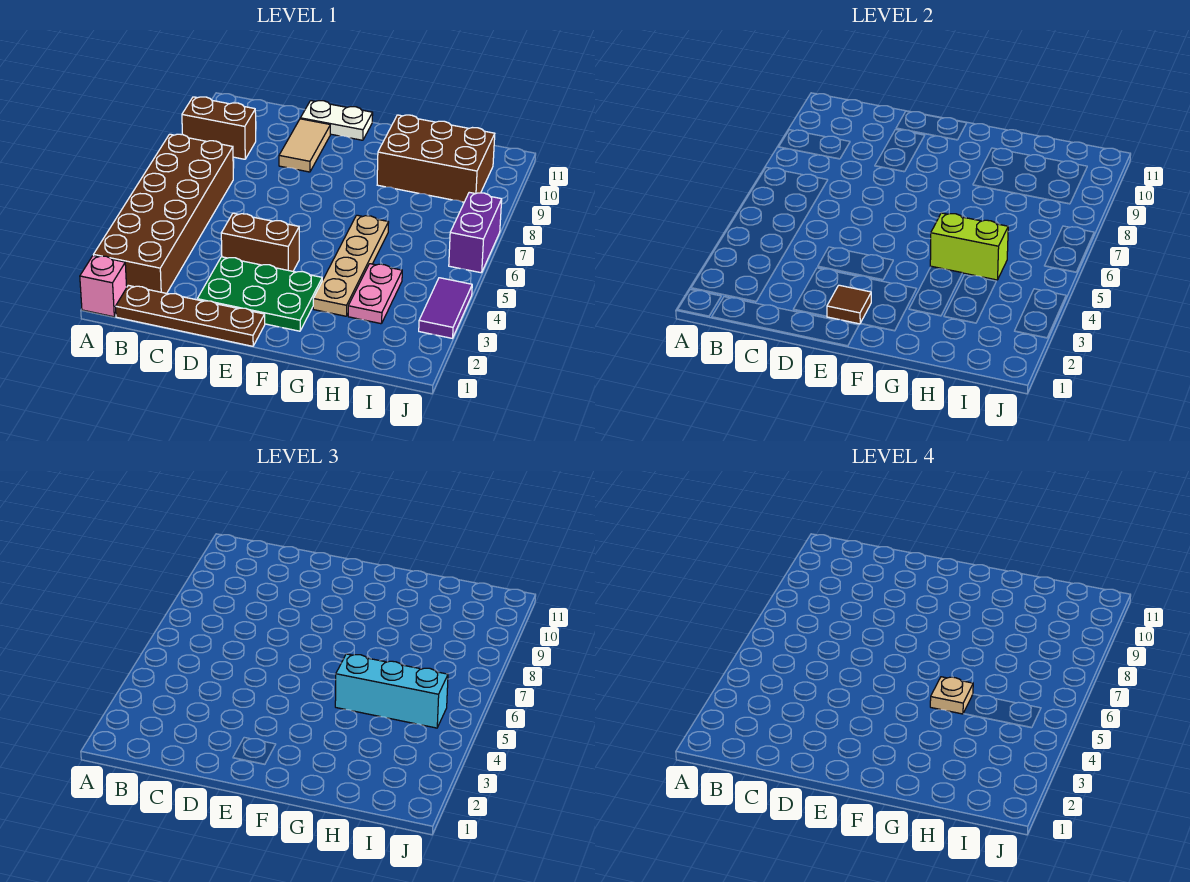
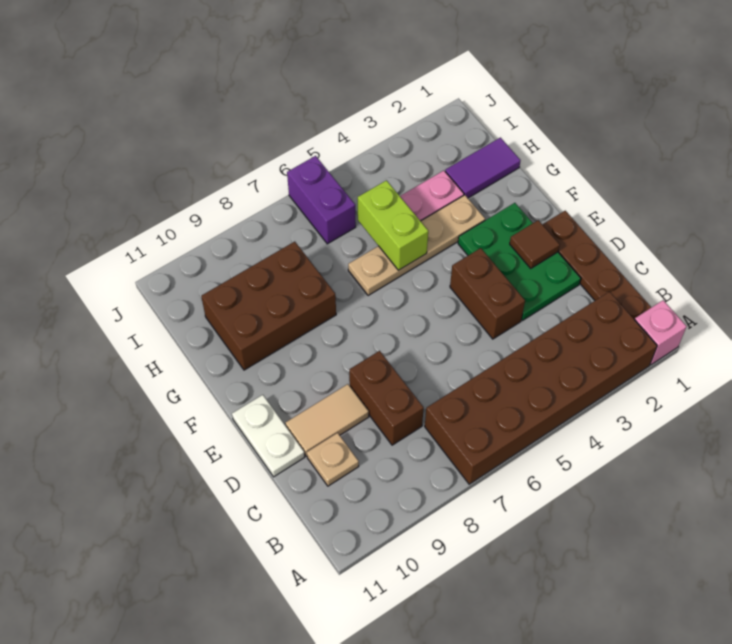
brown 1x2 brick [182,97,256,159] -> brown 1x2 brick moved to [349,351,424,445]
cyan 1x3 brick [335,654,448,728] -> none
tan 1x1 plate [930,677,973,714] -> tan 1x1 plate moved to [307,433,359,486]
brown 2x3 brick [377,115,495,202] -> brown 2x3 brick turned to [201,242,336,370]
purple 1x2 tile [419,278,472,338] -> purple 1x2 tile moved to [445,138,521,198]
purple 1x2 brick [449,192,502,273] -> purple 1x2 brick turned to [287,156,356,244]

